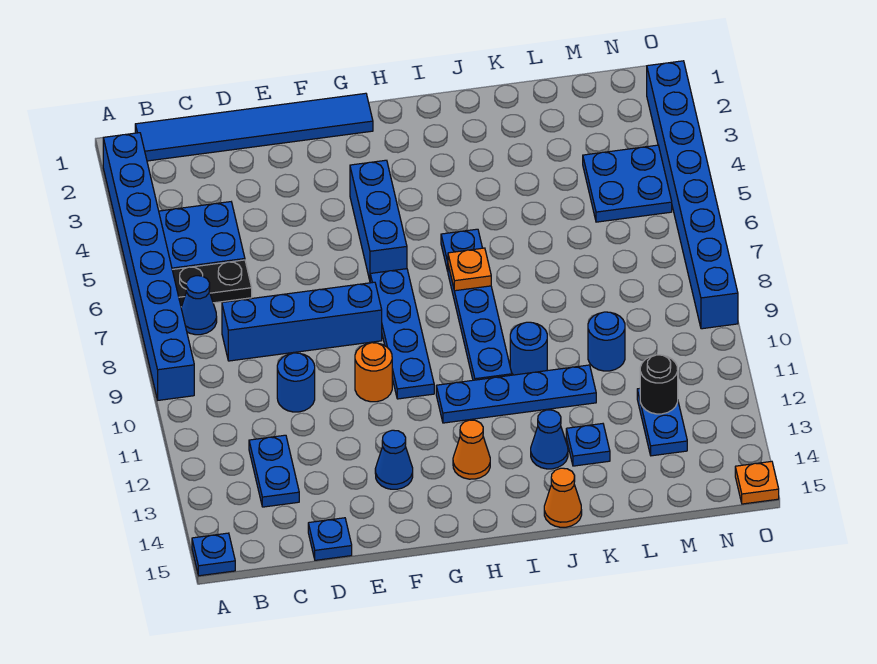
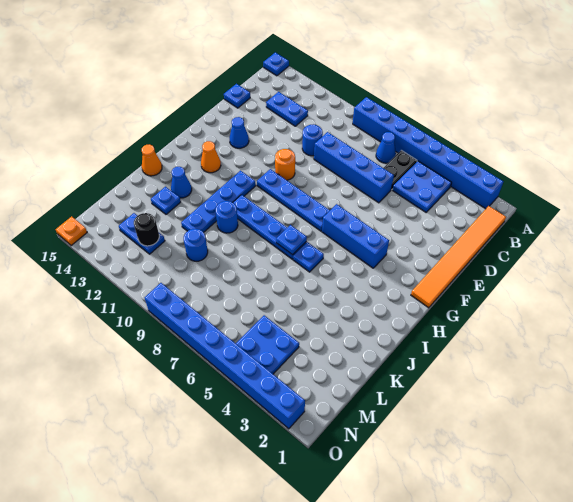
blue 1x6 tile [135,93,373,161] -> orange 1x6 tile [411,206,506,308]
blue 1x4 brick [222,282,382,361] -> blue 1x4 brick turned to [314,132,394,203]
orange 1x1 plate [448,248,491,291] -> blue 1x1 plate [276,225,307,255]

